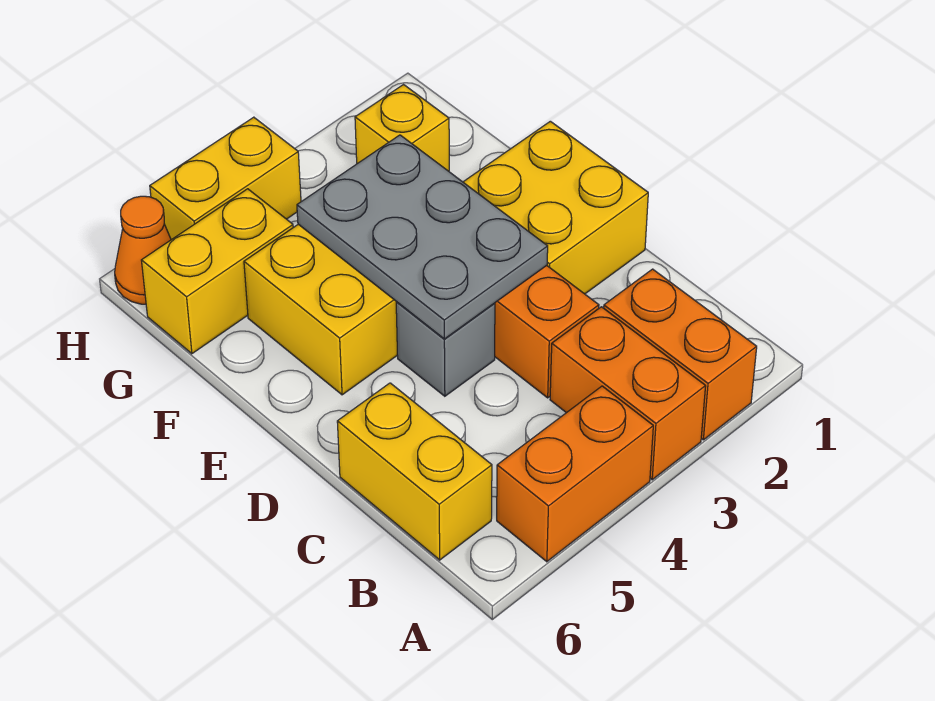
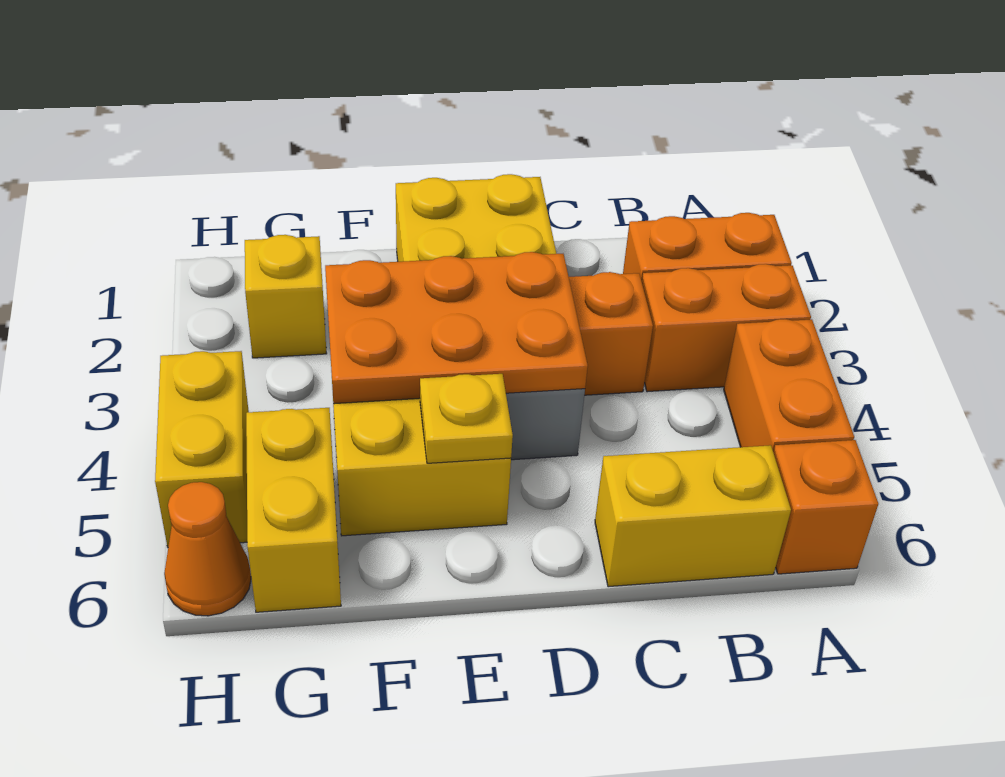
none -> orange 1x1 brick [773,440,878,574]
grey 2x3 plate [297,135,548,339] -> orange 2x3 plate [325,252,588,404]
none -> yellow 1x1 plate [420,374,513,463]

